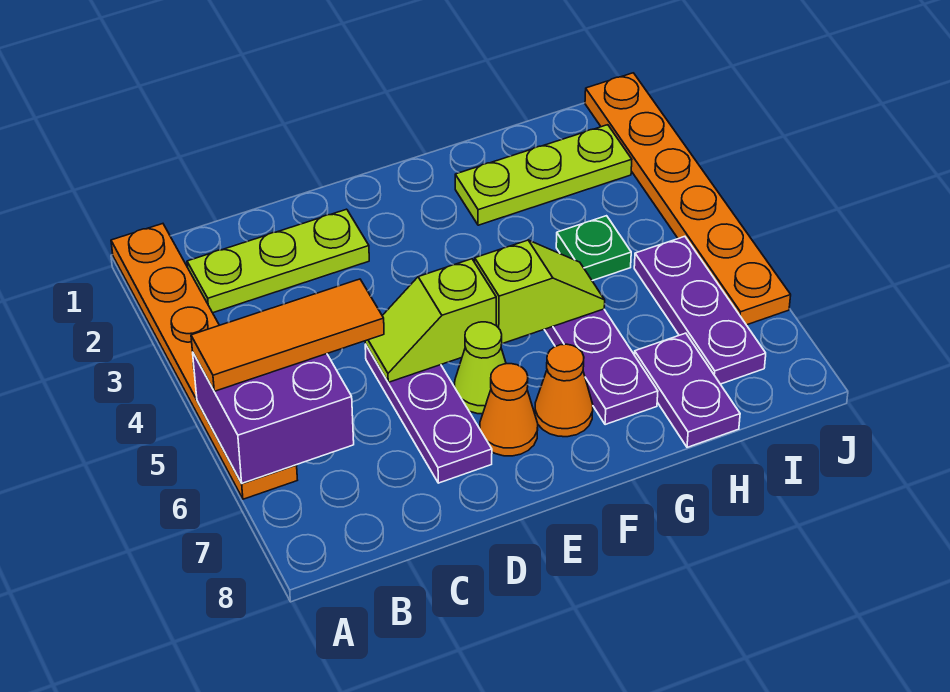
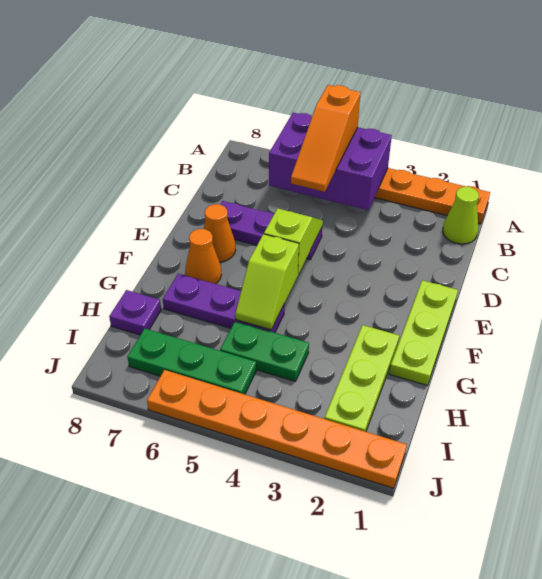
purple 2x2 brick [193,353,354,483] -> purple 2x3 brick [269,113,392,210]
orange 1x3 tile [191,279,384,391] -> orange 1x3 slope [291,85,361,192]
lime 1x3 plate [187,209,369,313] -> lime 1x3 plate moved to [389,280,458,385]
lime 1x1 cone [455,322,506,414] -> lime 1x1 cone moved to [443,187,479,244]
green 1x1 plate [556,216,631,281] -> green 1x2 plate [220,321,309,381]
purple 1x2 plate [635,333,740,447] -> purple 1x1 plate [109,290,161,335]
purple 1x3 plate [634,236,766,384] -> green 1x3 plate [127,329,256,394]

